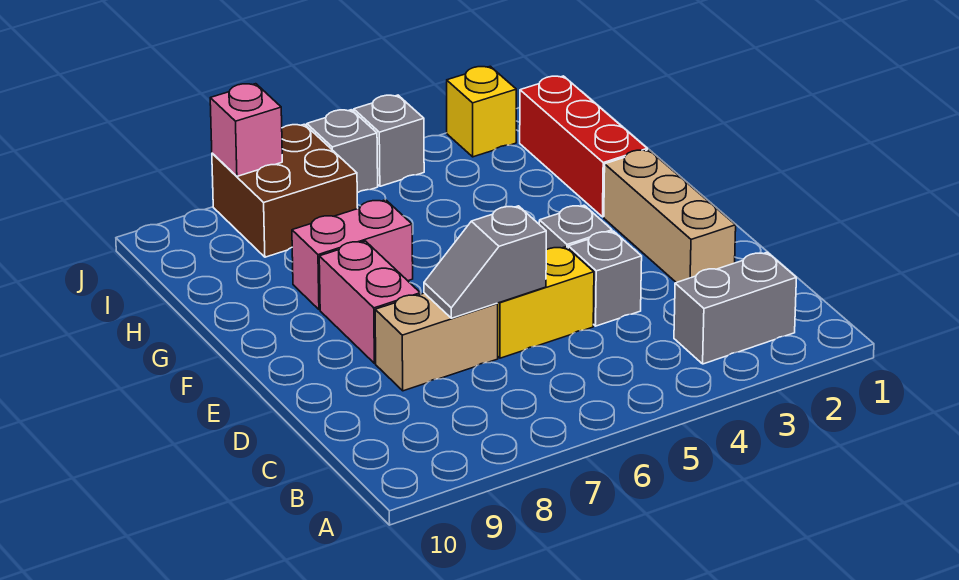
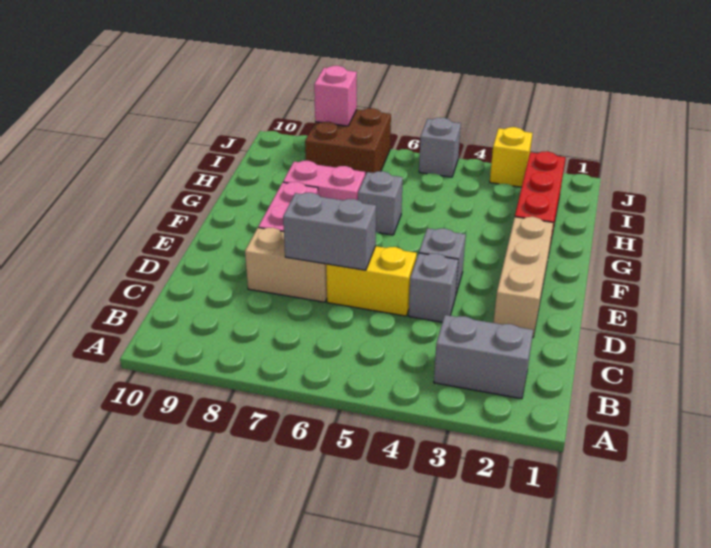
grey 1x2 slope [424,206,546,318] -> grey 1x2 brick [283,193,376,270]
grey 1x1 brick [307,110,378,193] -> grey 1x1 brick moved to [358,171,403,235]

